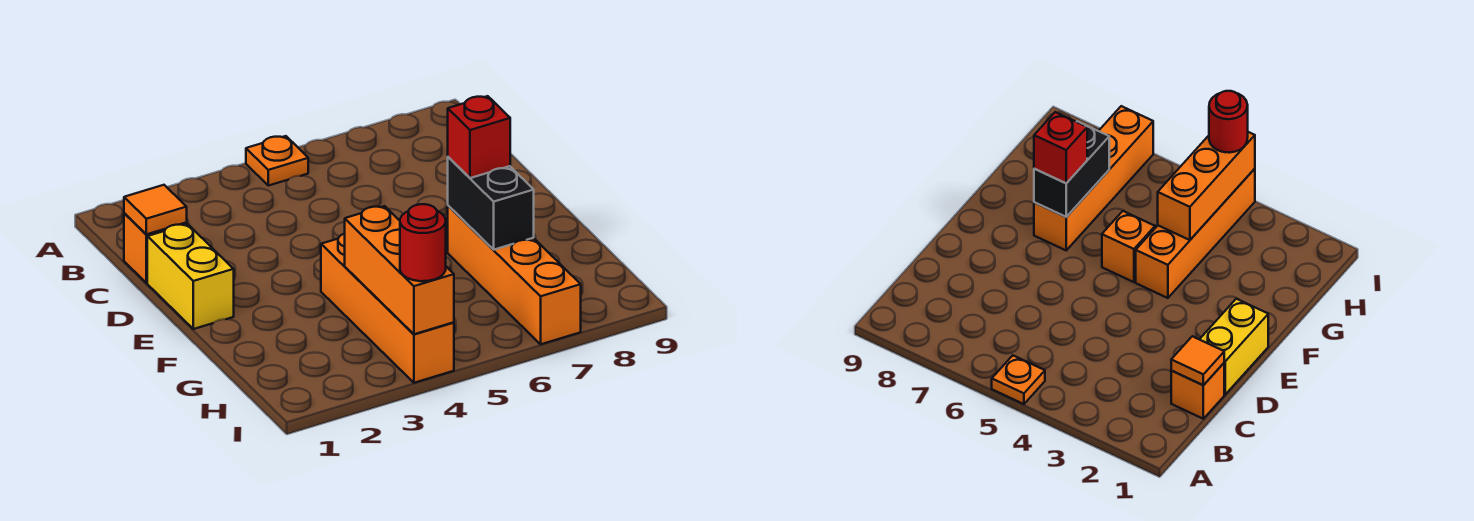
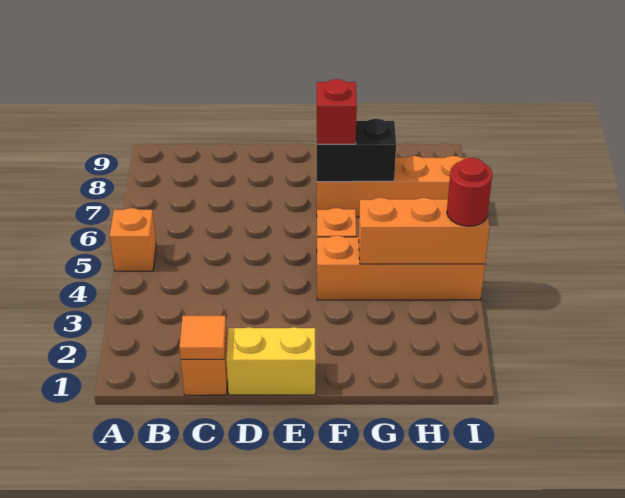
orange 1x1 plate [246,136,308,186] -> orange 1x1 brick [110,208,156,271]

